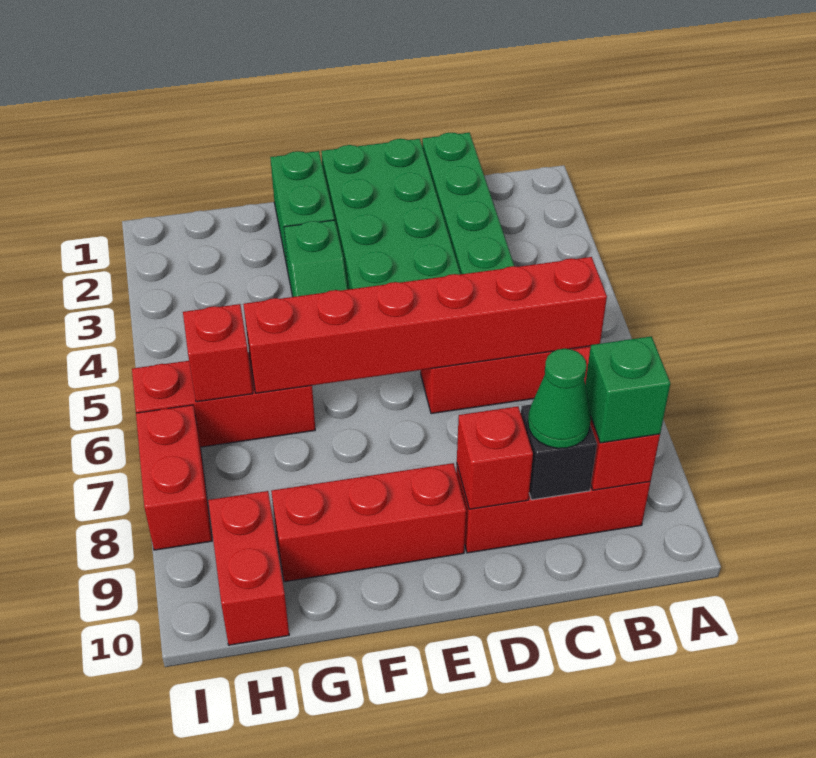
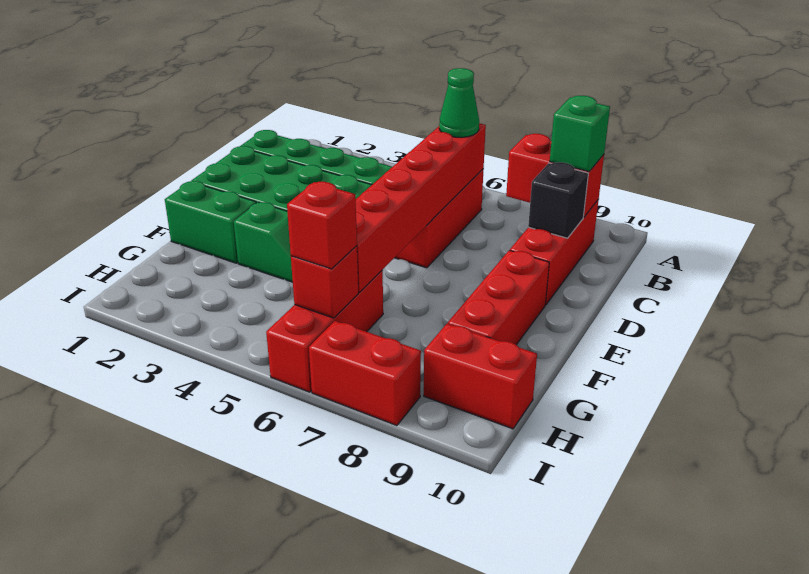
green 1x1 cone [528,349,591,448] -> green 1x1 cone moved to [439,68,479,137]
red 1x1 brick [457,406,533,509] -> red 1x1 brick moved to [287,182,357,269]

